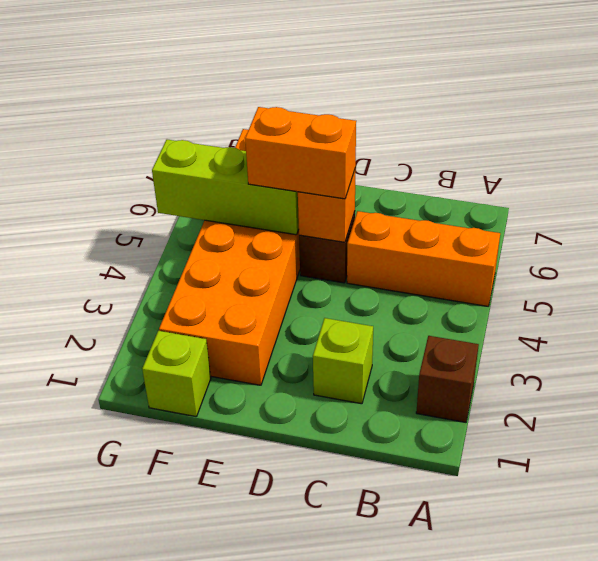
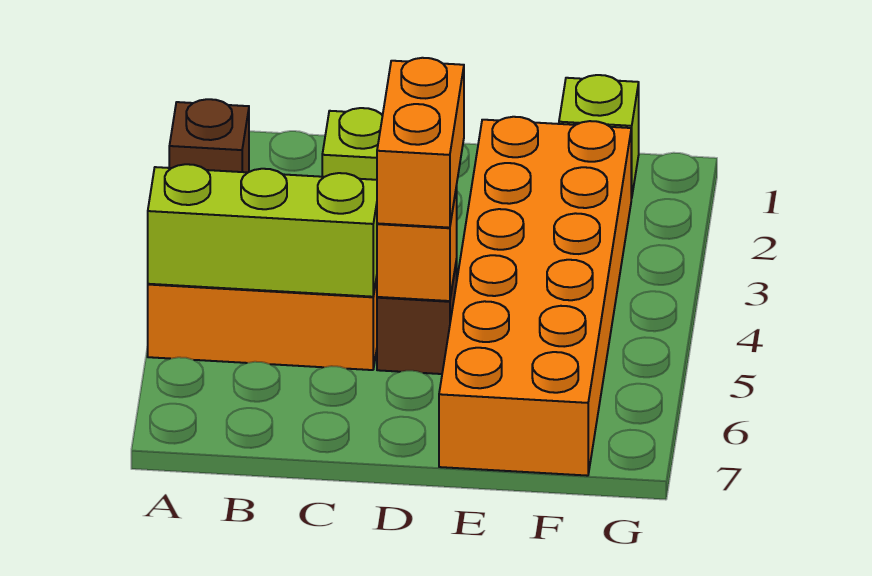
orange 1x2 brick [245,107,356,199] -> orange 1x2 brick turned to [377,58,464,228]
lime 1x3 brick [152,140,299,235] -> lime 1x3 brick moved to [148,164,377,297]

